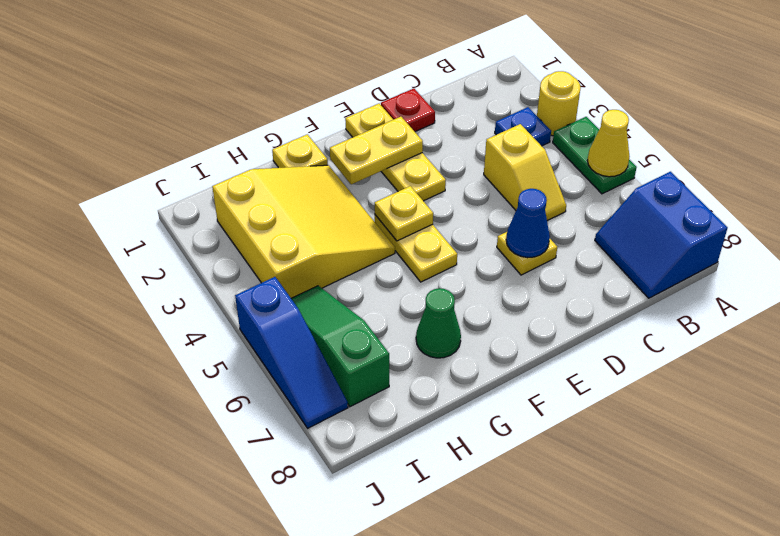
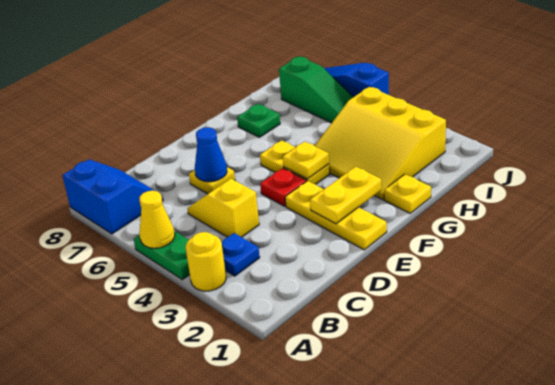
red 1x1 plate [381,89,435,132] -> red 1x1 plate moved to [260,168,306,206]
green 1x1 cone [416,288,461,358] -> green 1x1 plate [237,104,280,137]

